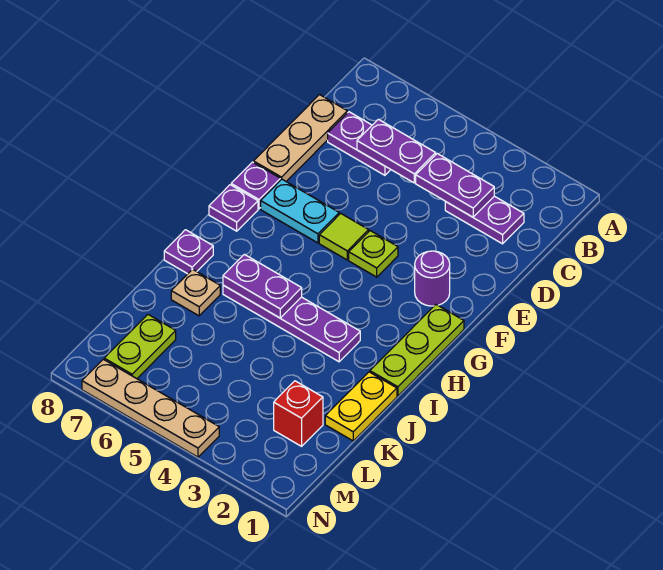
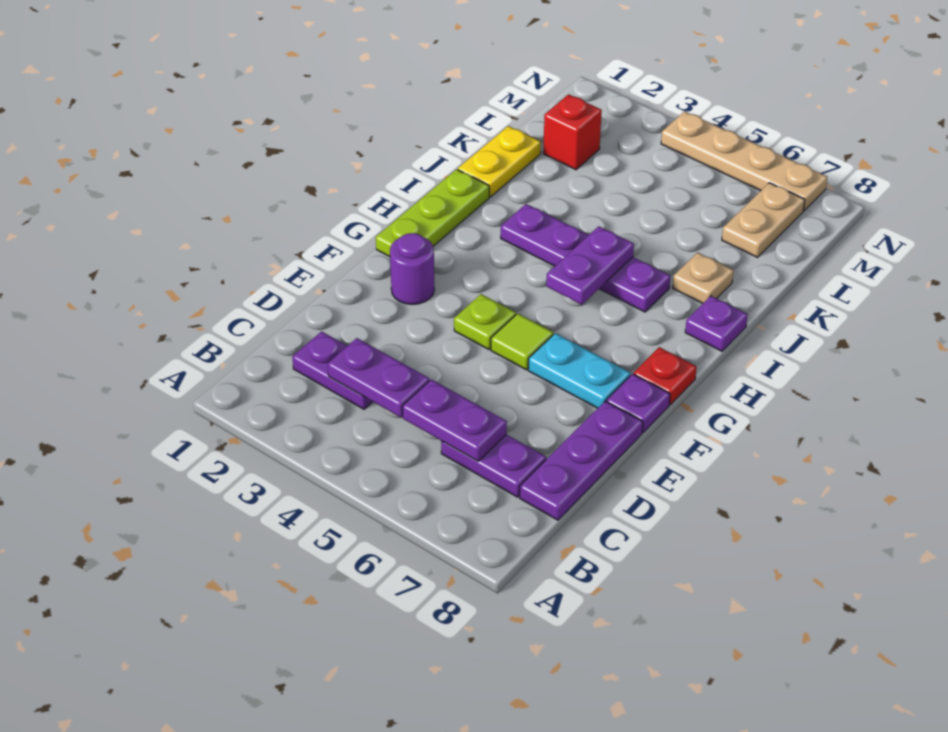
tan 1x3 plate [254,95,347,181] -> purple 1x3 plate [520,401,643,520]
purple 1x1 plate [209,185,258,231] -> red 1x1 plate [634,347,697,405]
purple 1x2 plate [223,254,302,318] -> purple 1x2 plate turned to [546,226,634,305]
lime 1x2 plate [104,315,176,379] -> tan 1x2 plate [722,183,805,257]

